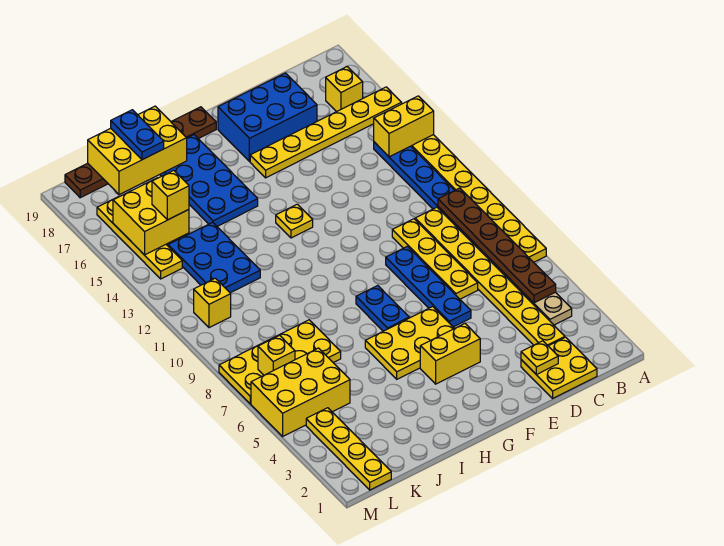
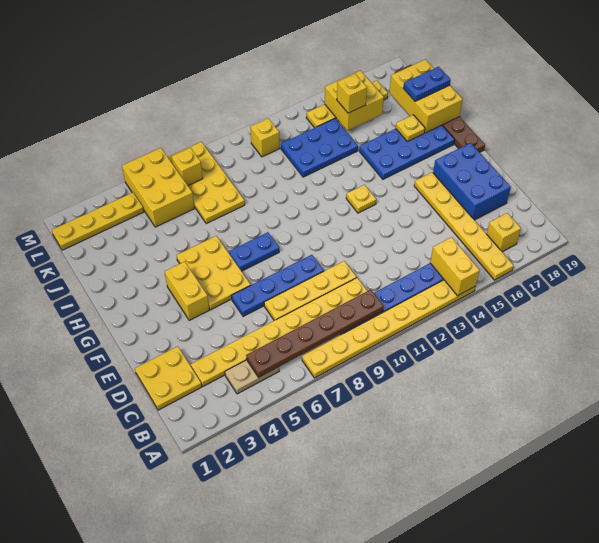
yellow 1x1 plate [521,341,558,375] -> yellow 1x1 plate moved to [396,115,425,142]

